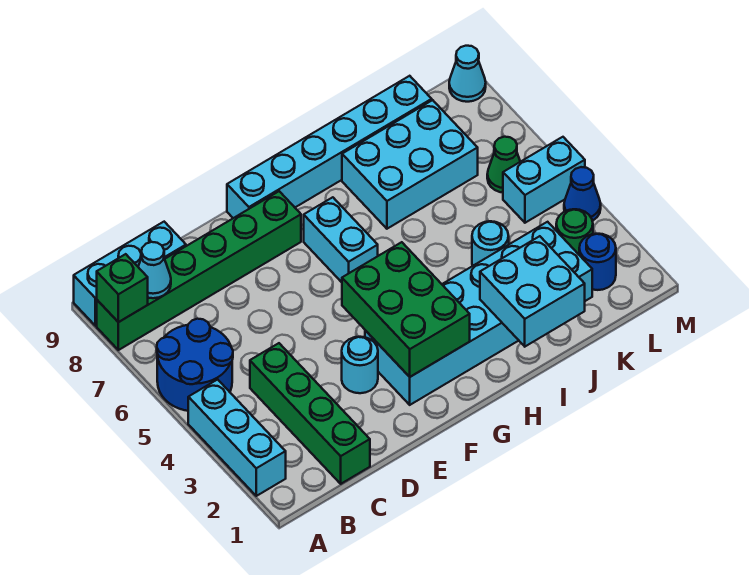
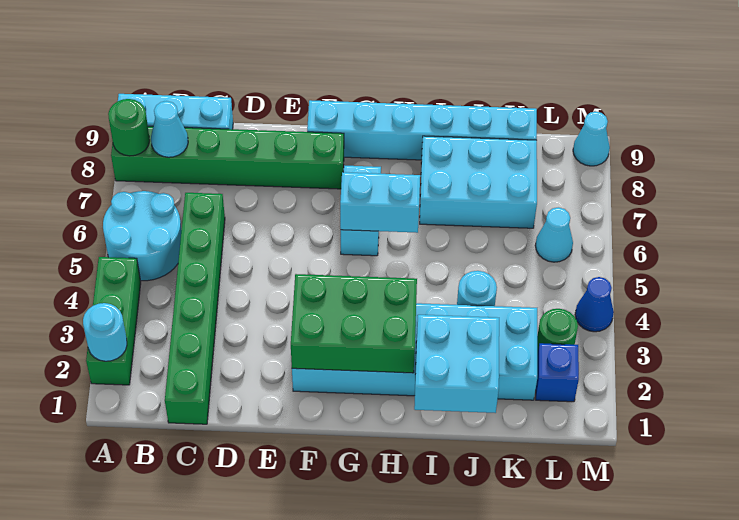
cyan 1x3 brick [188,379,286,496] -> green 1x3 brick [86,257,141,385]
blue 2x2 round brick [157,319,233,411] -> cyan 2x2 round brick [103,191,182,281]
green 1x1 brick [97,254,148,322] -> green 1x1 round brick [108,99,150,156]
green 1x4 brick [250,343,370,484] -> green 1x6 brick [165,193,225,424]
cyan 1x1 round brick [342,337,378,393] -> cyan 1x1 round brick moved to [83,303,127,361]
green 2x3 brick [342,242,470,377] -> green 2x3 brick turned to [291,274,417,373]
blue 1x1 round brick [579,234,616,290] -> blue 1x1 brick [536,343,579,402]
cyan 1x2 brick [503,137,585,223] -> cyan 1x2 brick moved to [340,172,420,233]
green 1x1 cone [487,137,520,193] -> cyan 1x1 cone [535,207,573,262]

